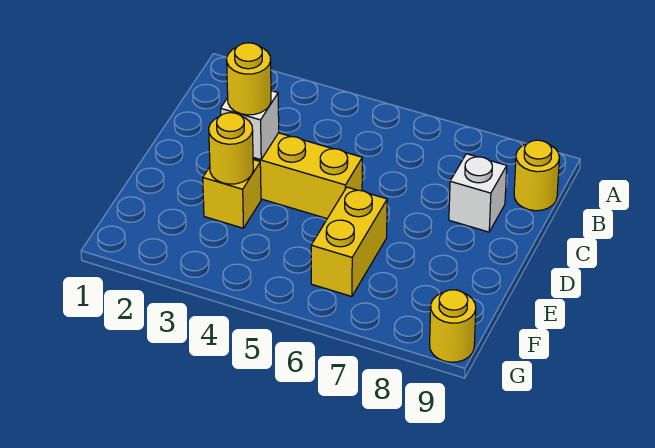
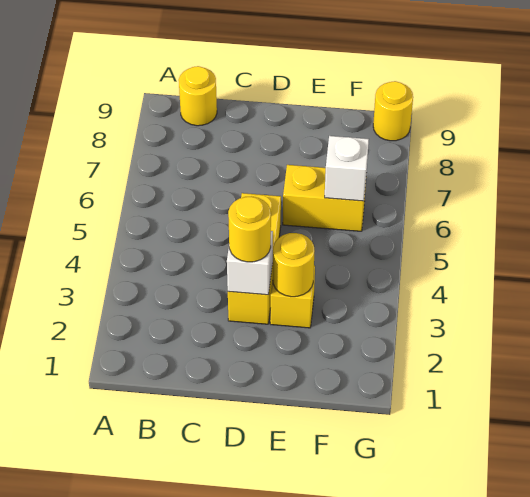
white 1x1 brick [449,154,507,232] -> white 1x1 brick moved to [325,136,369,201]

